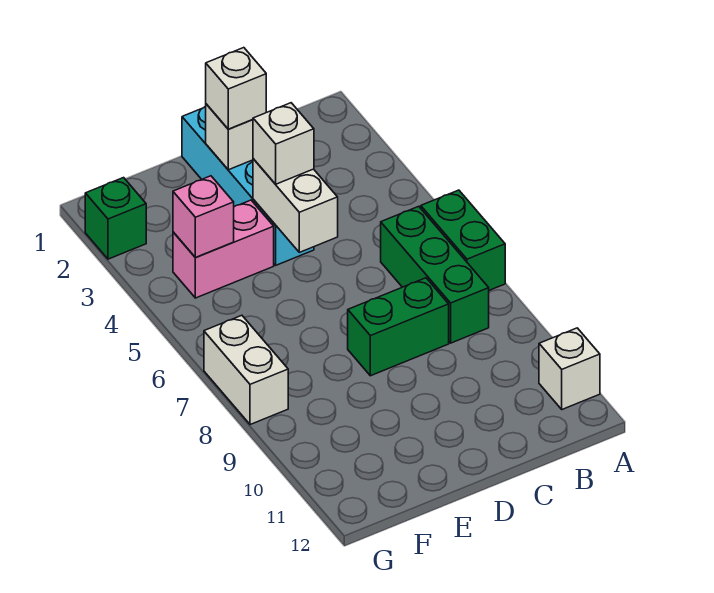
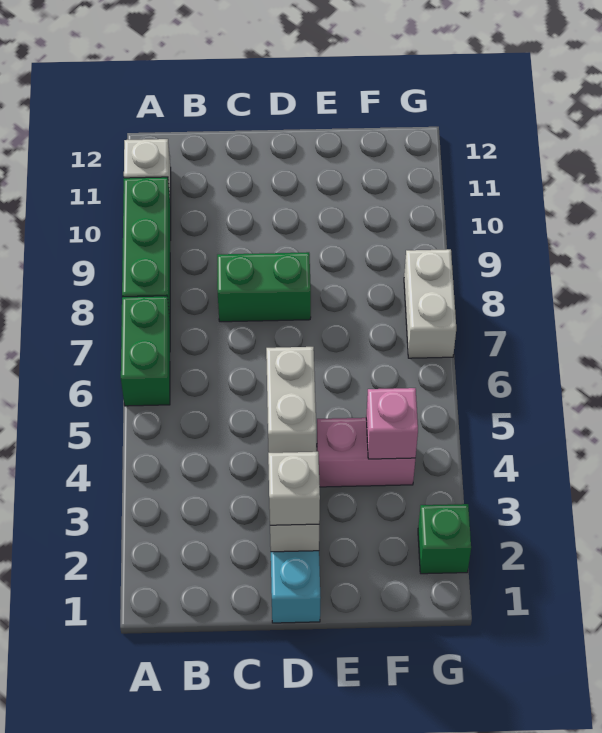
green 1x3 brick [381,206,489,343] -> green 1x3 brick moved to [122,177,171,317]
white 1x1 brick [253,103,314,184] -> none

